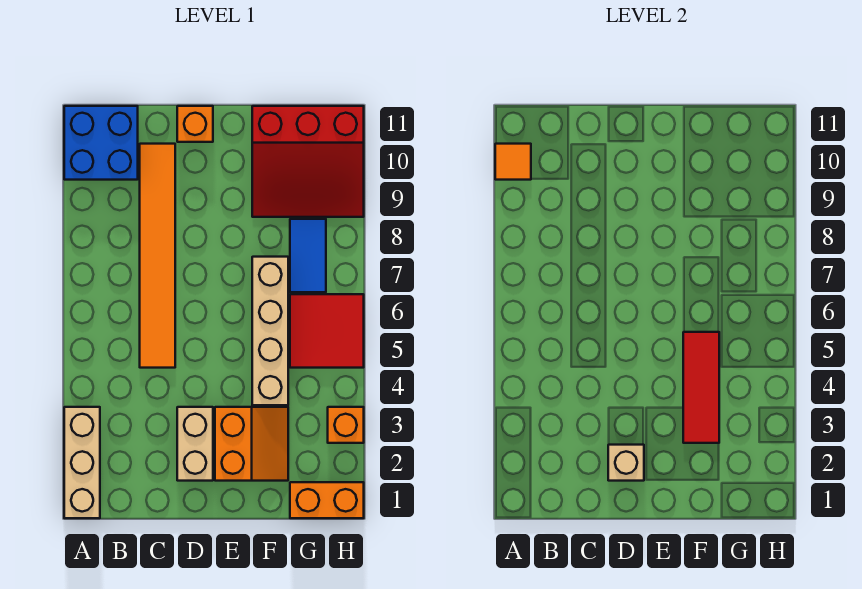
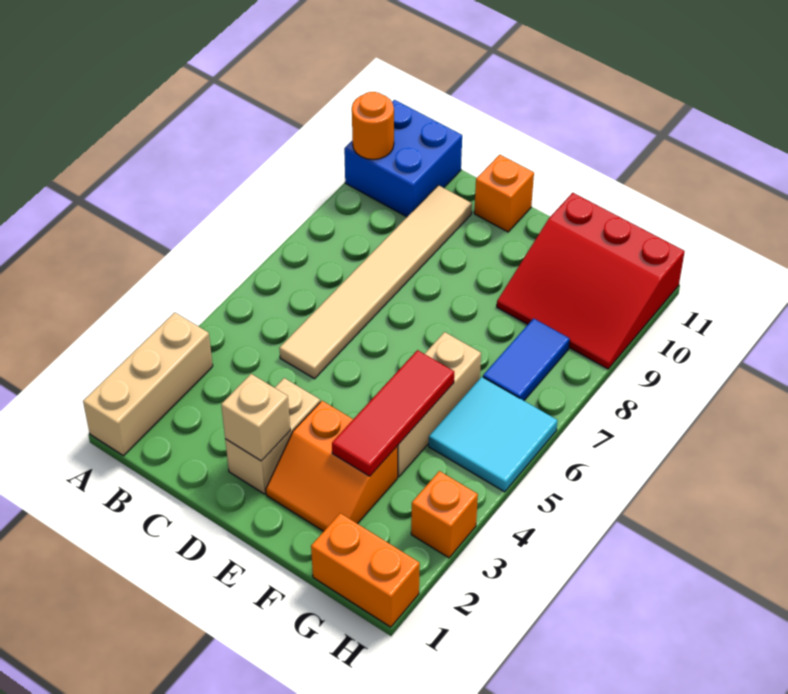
orange 1x1 tile [495,144,531,180] -> orange 1x1 round brick [352,92,394,160]
orange 1x6 tile [140,144,175,368] -> tan 1x6 tile [279,185,472,379]
orange 2x2 slope [215,407,288,481] -> orange 2x2 slope turned to [266,401,398,531]
tan 1x4 brick [252,257,288,405] -> tan 1x3 brick [398,332,481,477]
red 2x2 tile [290,294,364,368] -> cyan 2x2 tile [429,377,558,492]

